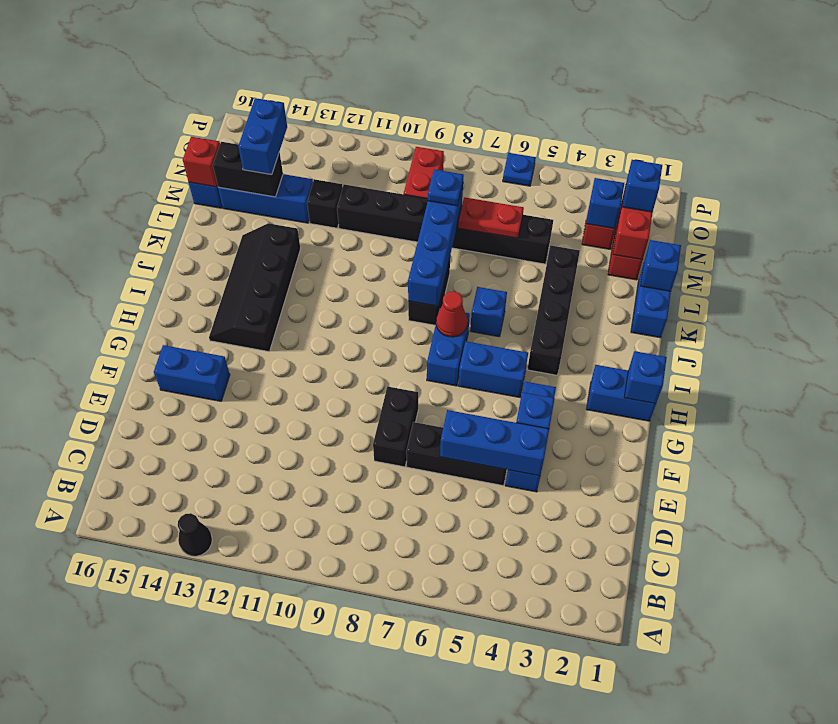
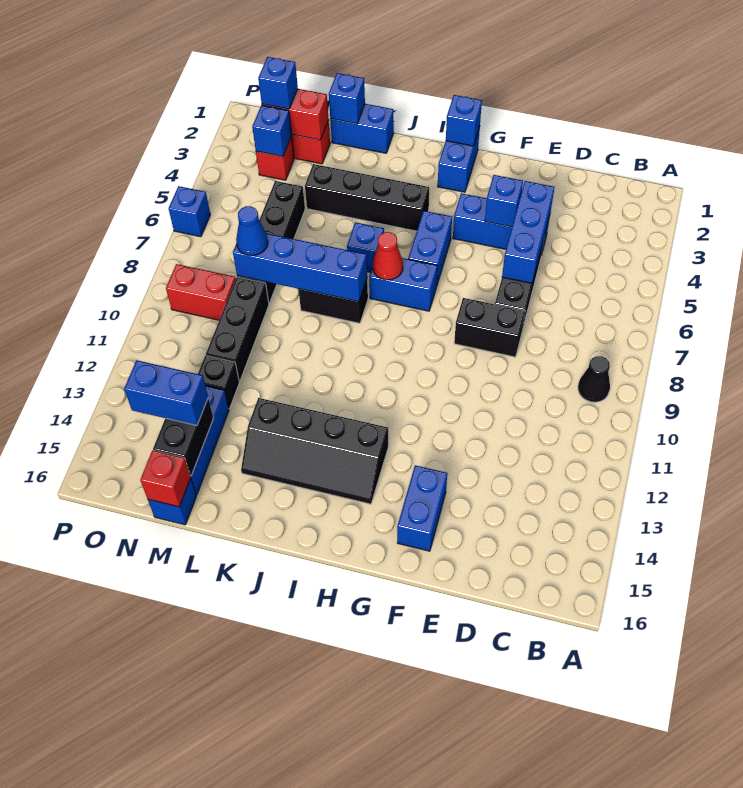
black 1x1 cone [178,513,212,556] -> black 1x1 cone moved to [578,356,610,402]
red 1x2 plate [458,197,524,238] -> none
blue 1x1 plate [428,169,464,206] -> blue 1x1 cone [236,206,268,256]
blue 1x1 plate [503,153,536,186] -> blue 1x1 brick [169,186,210,237]

